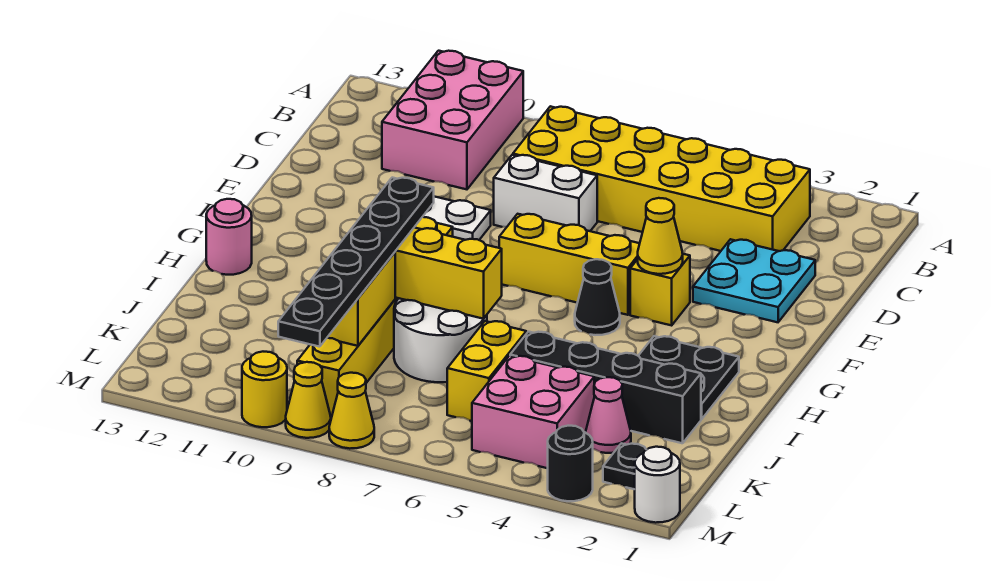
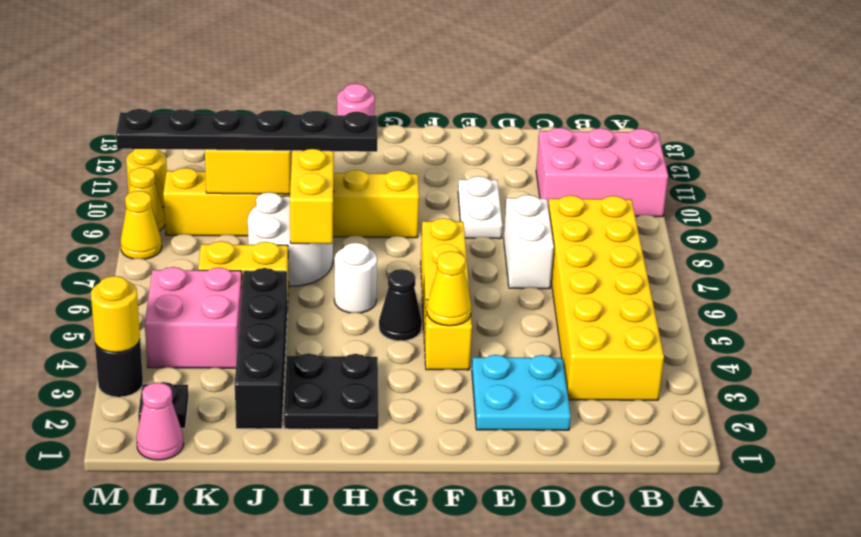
pink 1x1 cone [586,377,631,453] -> pink 1x1 cone moved to [136,383,184,460]
white 1x1 round brick [635,447,680,523] -> white 1x1 round brick moved to [334,243,377,313]
none -> yellow 1x1 round brick [91,276,140,352]

